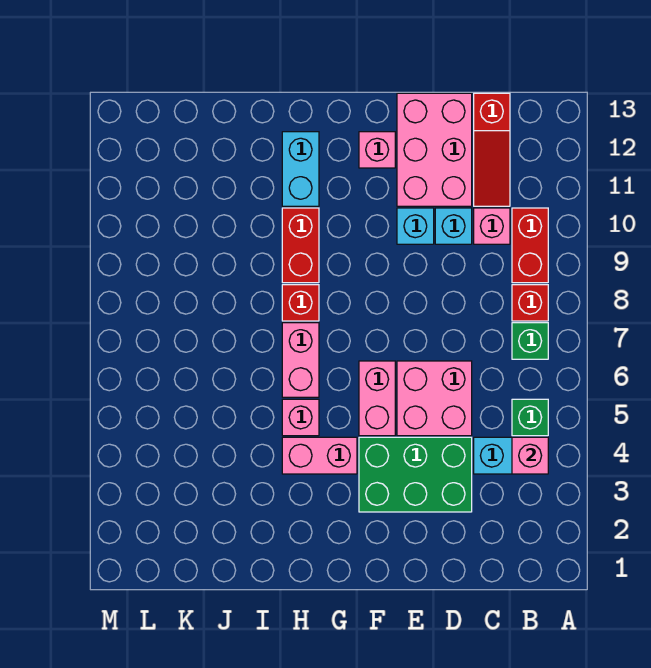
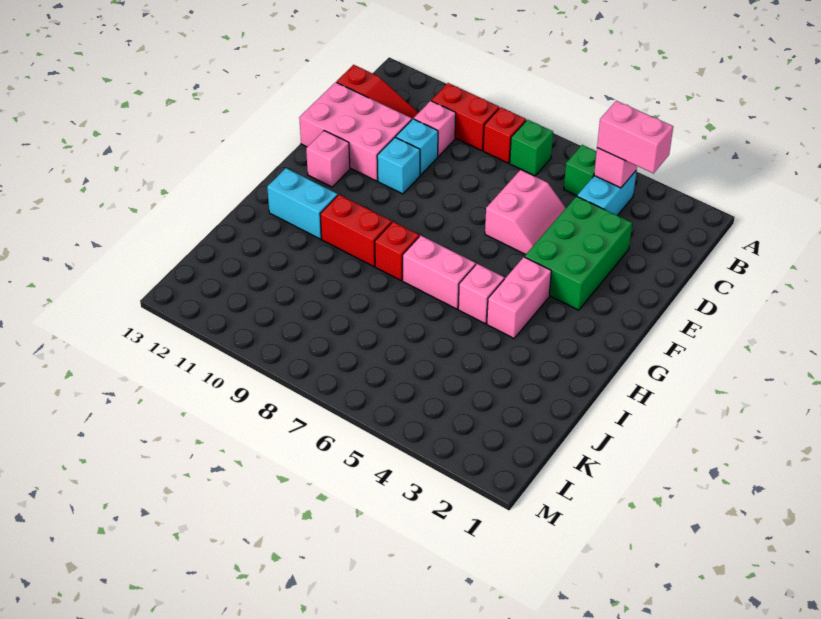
pink 2x2 brick [397,361,472,436] -> pink 2x2 slope [485,170,566,255]
pink 1x2 brick [359,361,395,436] -> pink 1x2 brick moved to [597,101,673,173]

